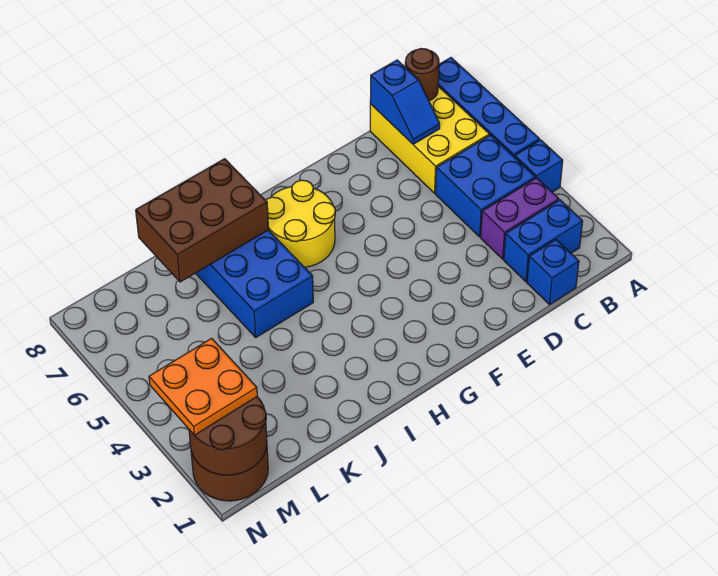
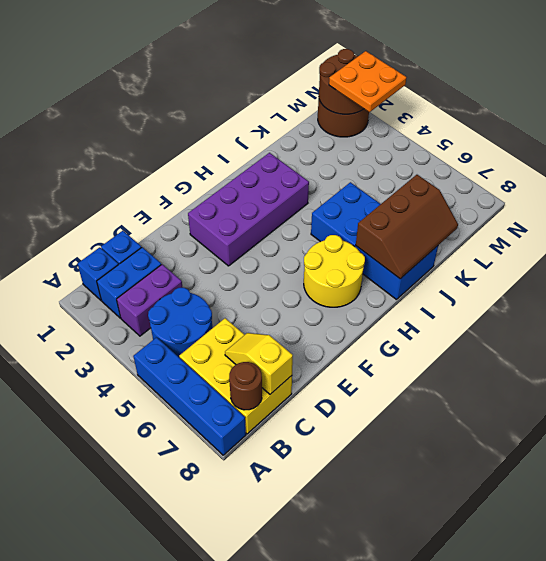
blue 1x1 brick [515,140,563,192] -> blue 1x1 brick moved to [77,247,118,300]
blue 2x2 brick [436,135,535,237] -> blue 2x2 round brick [148,288,212,357]
blue 1x2 slope [370,60,440,144] -> yellow 1x2 slope [225,333,293,394]
none -> purple 2x4 brick [188,153,309,266]
brown 2x3 brick [136,159,268,282] -> brown 2x3 slope [356,175,458,279]

